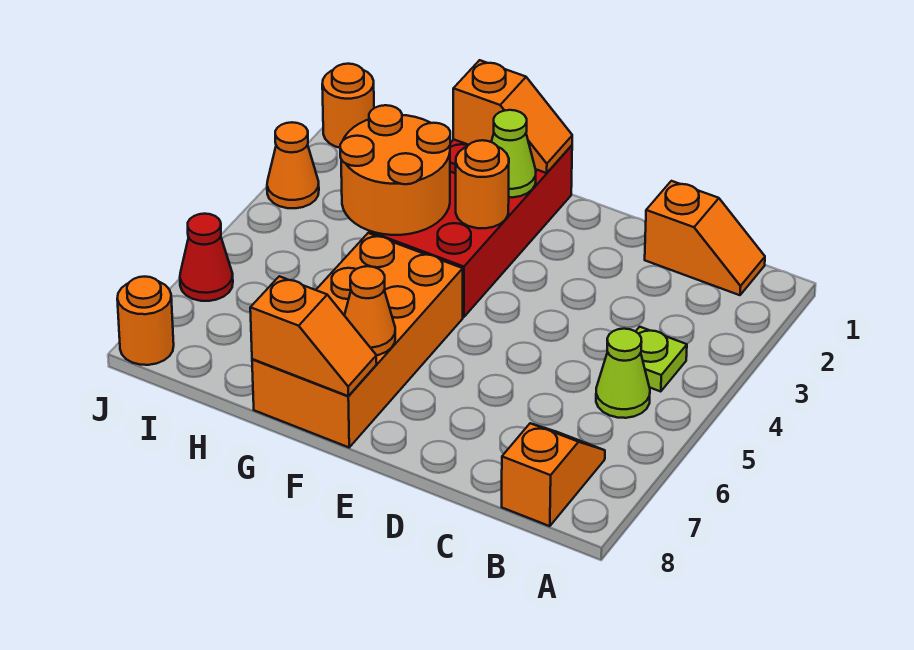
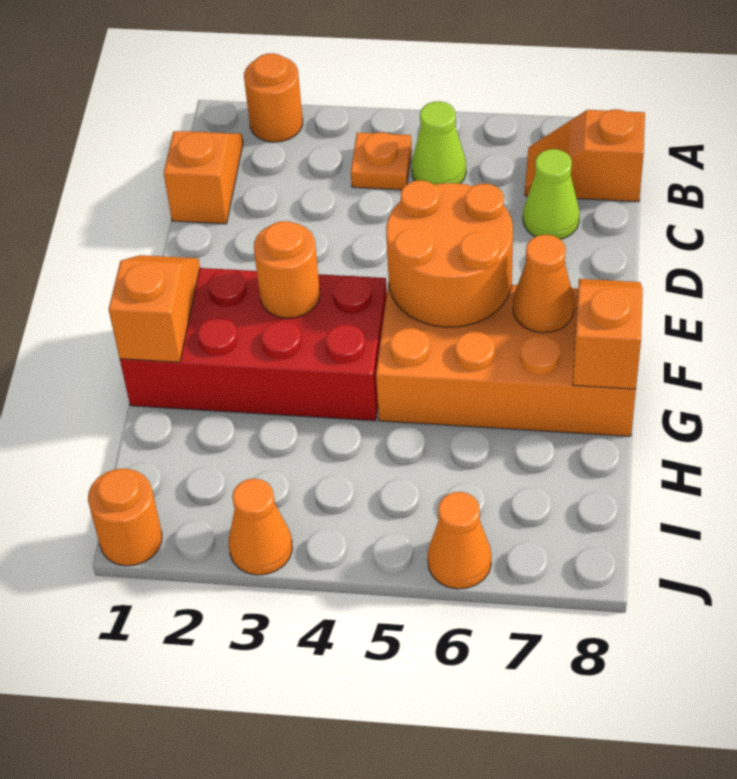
lime 1x1 plate [636,327,687,392] -> orange 1x1 plate [351,132,412,190]
lime 1x1 cone [491,110,536,198] -> lime 1x1 cone moved to [523,149,580,239]
orange 2x2 round brick [340,105,450,235] -> orange 2x2 round brick moved to [386,180,513,327]
red 1x1 cone [180,214,233,301] -> orange 1x1 cone [428,492,491,589]
orange 1x1 round brick [117,277,174,365] -> orange 1x1 round brick moved to [244,53,303,142]

